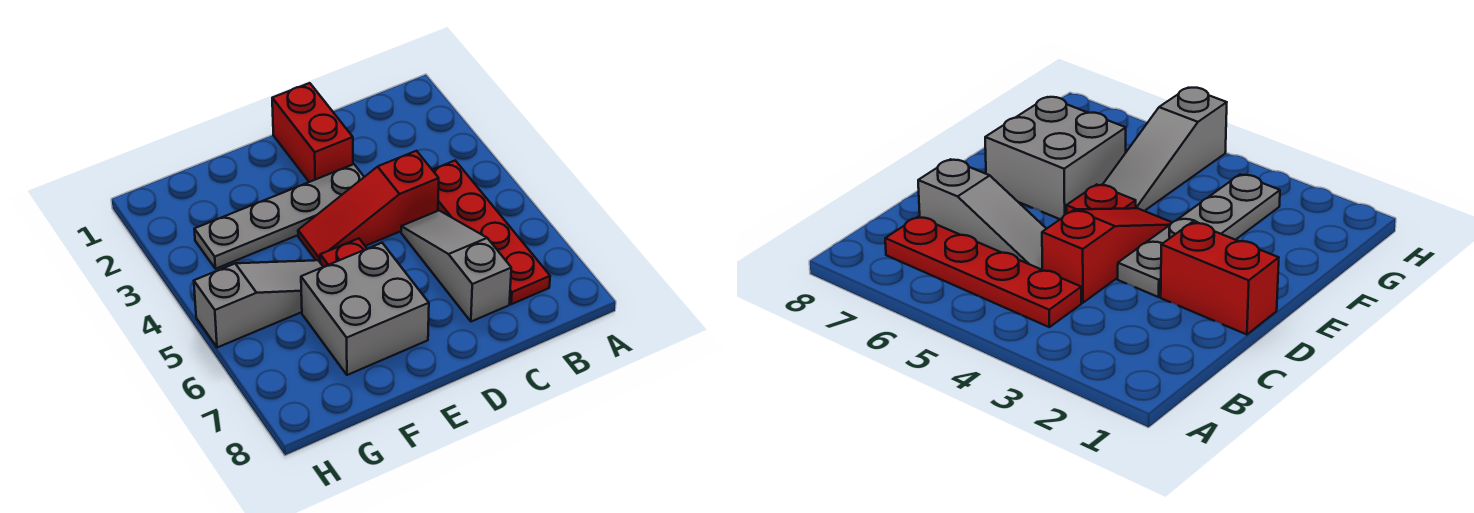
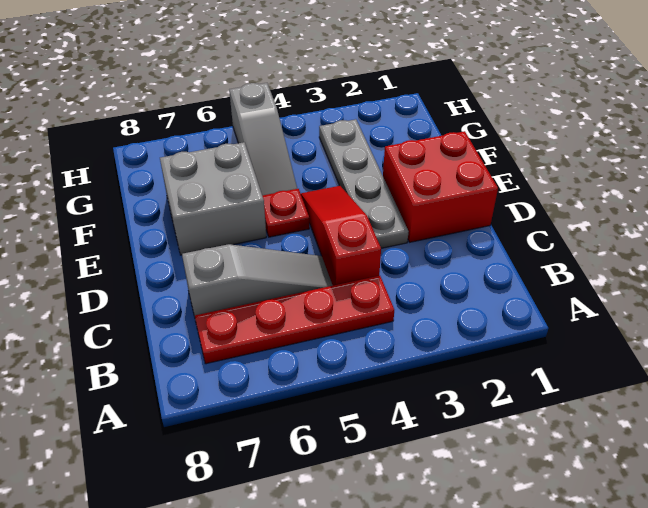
red 1x2 brick [272,83,353,182] -> red 2x2 brick [383,131,498,242]

